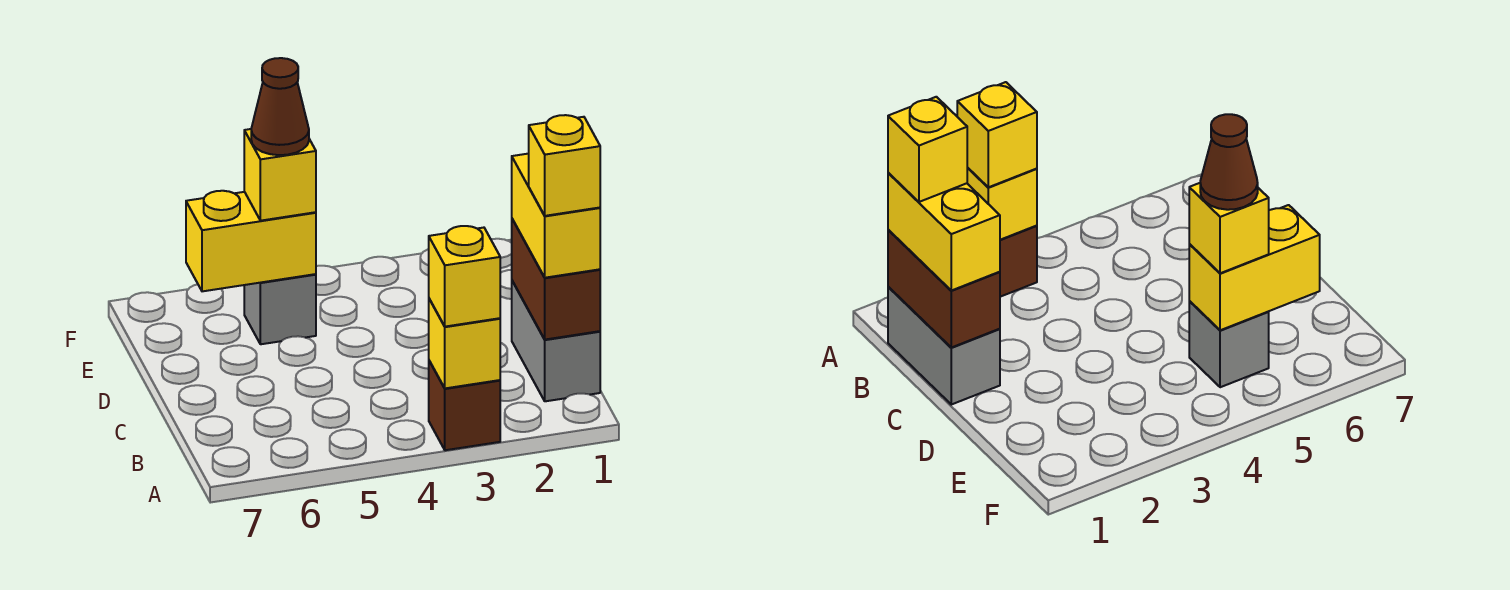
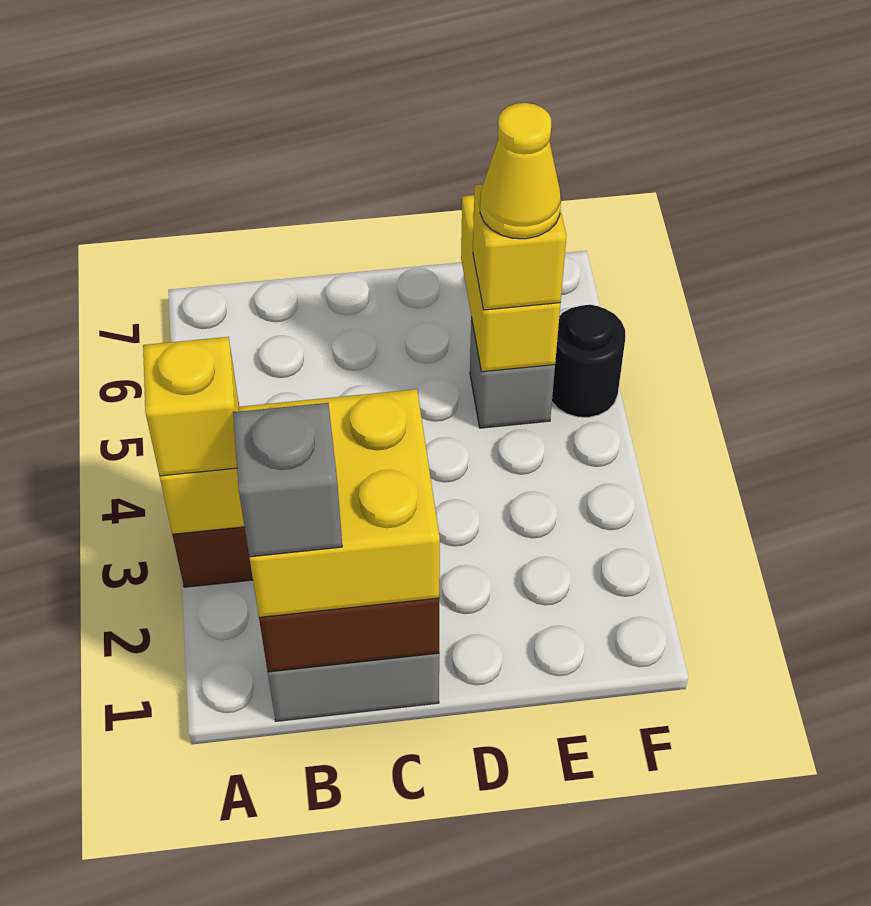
yellow 1x2 brick [512,154,600,278] -> yellow 2x2 brick [238,389,440,617]
yellow 1x1 brick [529,115,600,216] -> grey 1x1 brick [233,403,342,557]
brown 1x1 cone [251,58,309,155] -> yellow 1x1 cone [480,103,561,239]
none -> black 1x1 round brick [552,305,625,417]

